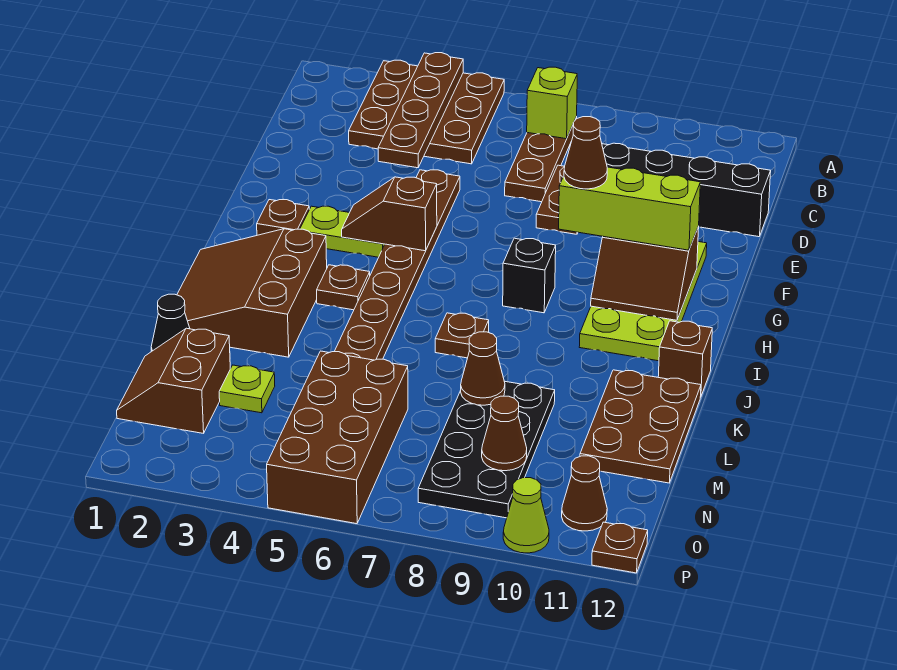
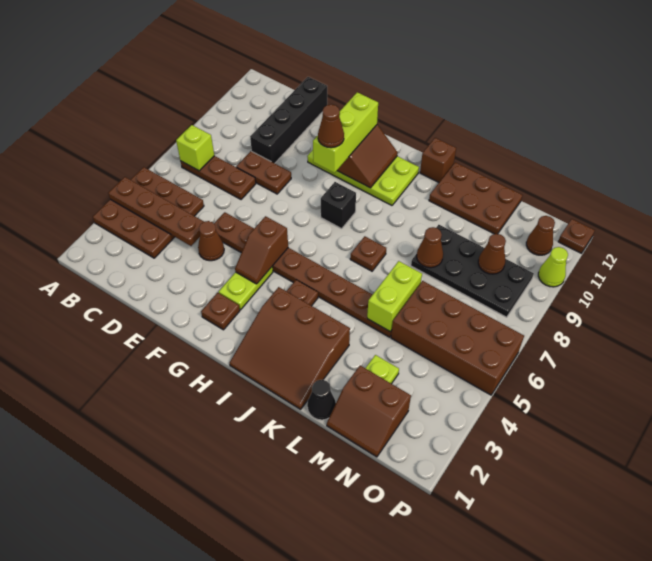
none -> brown 1x1 cone [198,221,224,261]
none -> lime 1x2 brick [367,261,422,331]

